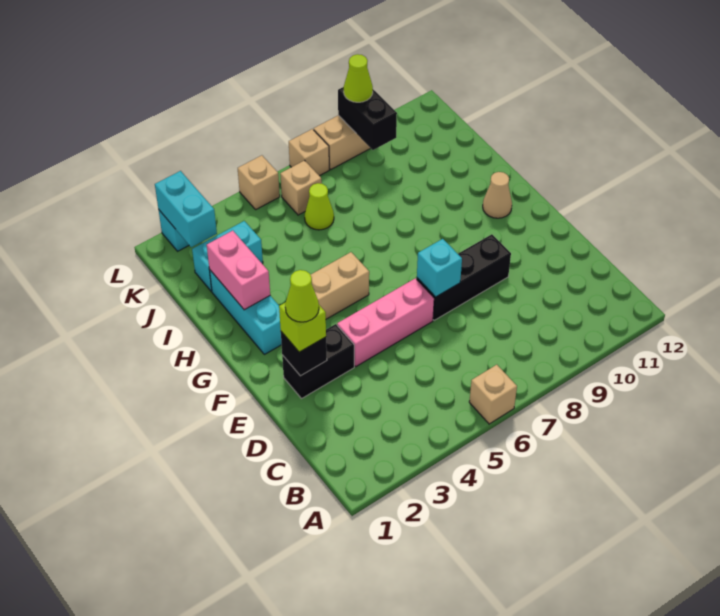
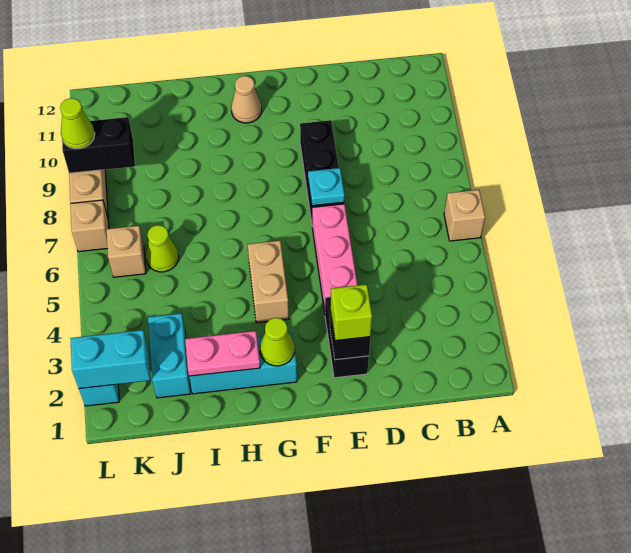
lime 1x1 cone [285,270,319,322] -> lime 1x1 cone moved to [260,318,295,366]
cyan 1x1 brick [417,239,462,297] -> cyan 1x1 plate [308,168,345,206]
pink 1x2 brick [207,231,270,310] -> pink 1x2 plate [185,331,260,376]
tan 1x1 brick [238,155,280,209] -> none

